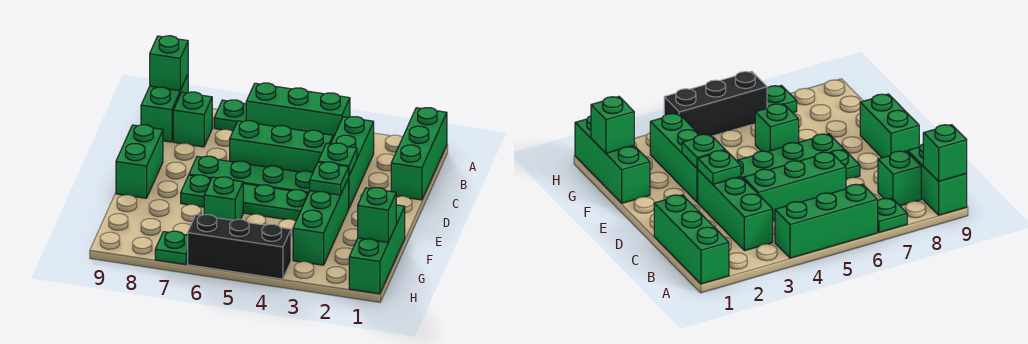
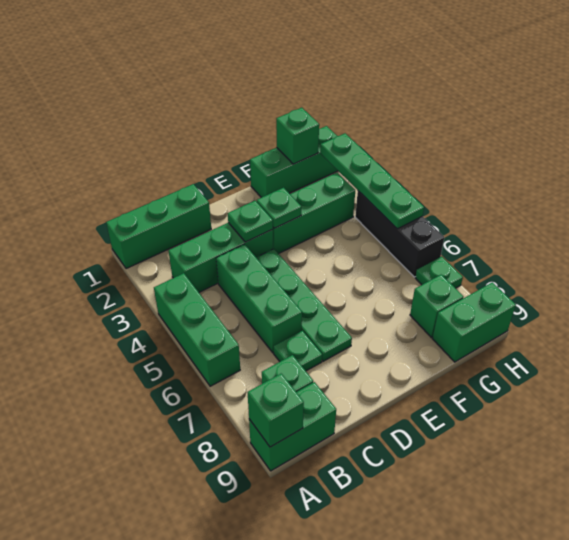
green 1x1 plate [214,100,246,131] -> green 1x1 plate moved to [274,331,322,371]
green 1x2 brick [116,125,163,198] -> green 1x2 brick moved to [432,282,516,362]
green 1x4 plate [181,175,308,221] -> green 1x4 plate moved to [320,133,424,229]
green 1x1 brick [204,177,243,220] -> green 1x1 brick moved to [410,275,463,337]

